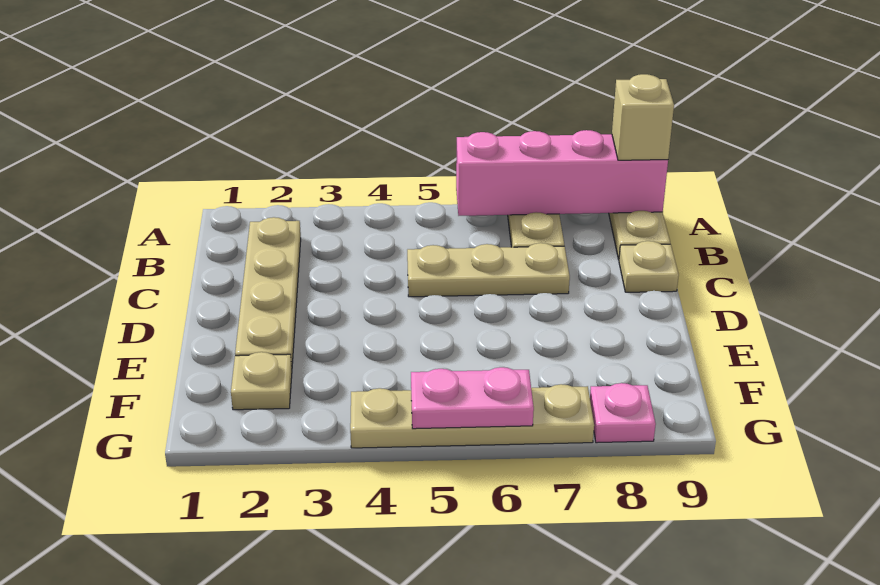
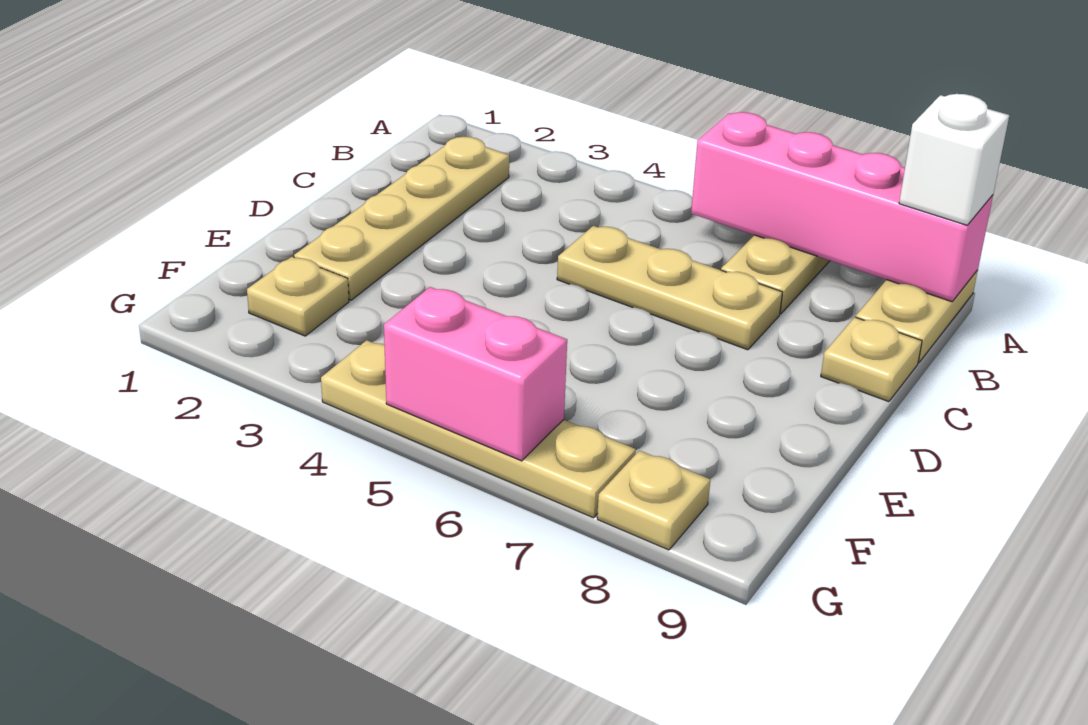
tan 1x1 brick [612,74,674,160] -> white 1x1 brick [899,94,1009,225]
pink 1x2 plate [411,367,534,429] -> pink 1x2 brick [384,287,567,461]
pink 1x1 plate [590,383,656,443] -> tan 1x1 plate [597,451,710,550]

